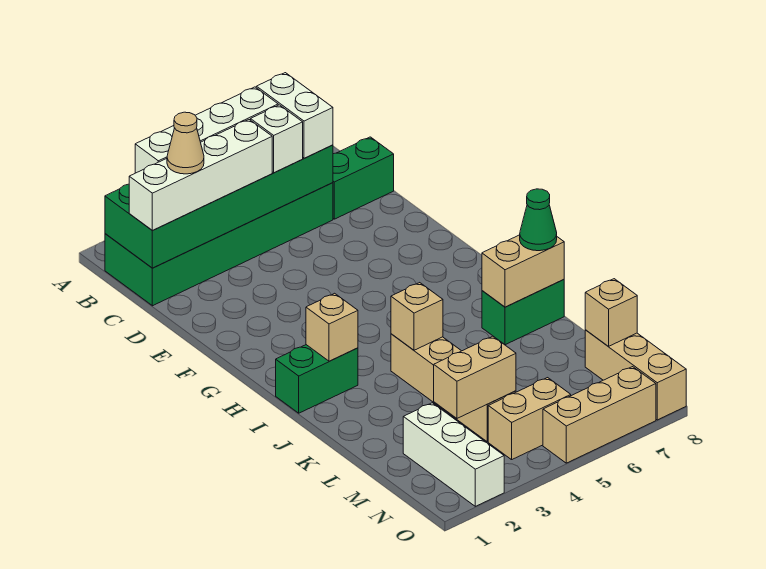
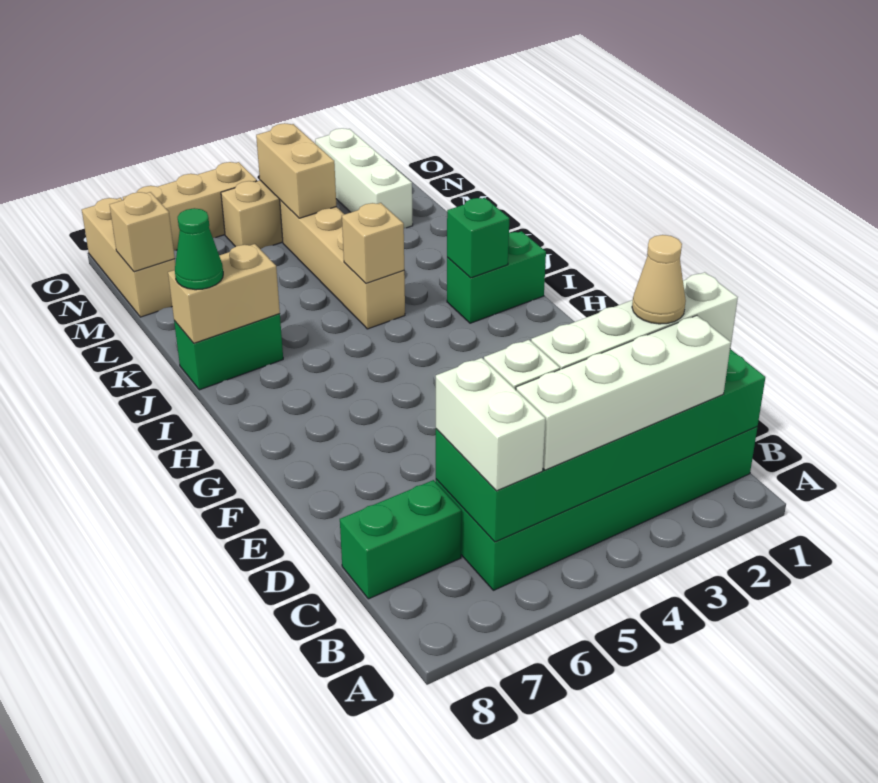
tan 1x1 brick [306,293,358,361] -> green 1x1 brick [447,198,509,278]
tan 1x2 brick [434,336,516,418] -> tan 1x2 brick turned to [256,123,336,218]

